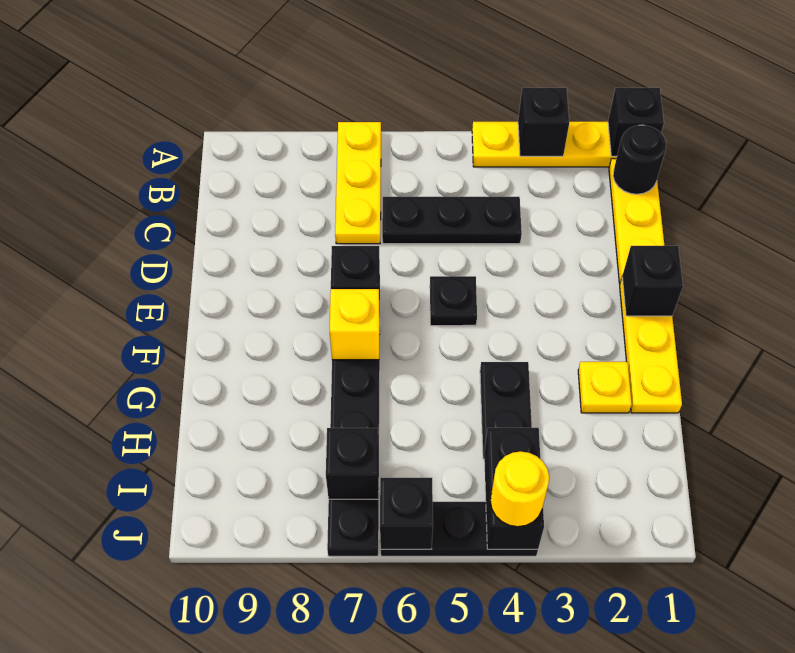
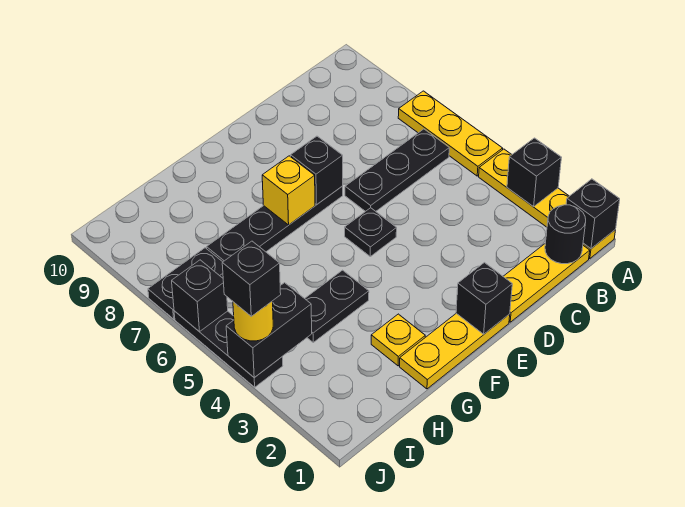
yellow 1x3 plate [335,122,381,244] -> yellow 1x3 plate turned to [398,91,503,176]
black 1x3 plate [382,197,522,244] -> black 1x3 plate turned to [345,129,449,211]
black 1x1 brick [326,428,379,499] -> black 1x1 brick moved to [222,241,281,316]

